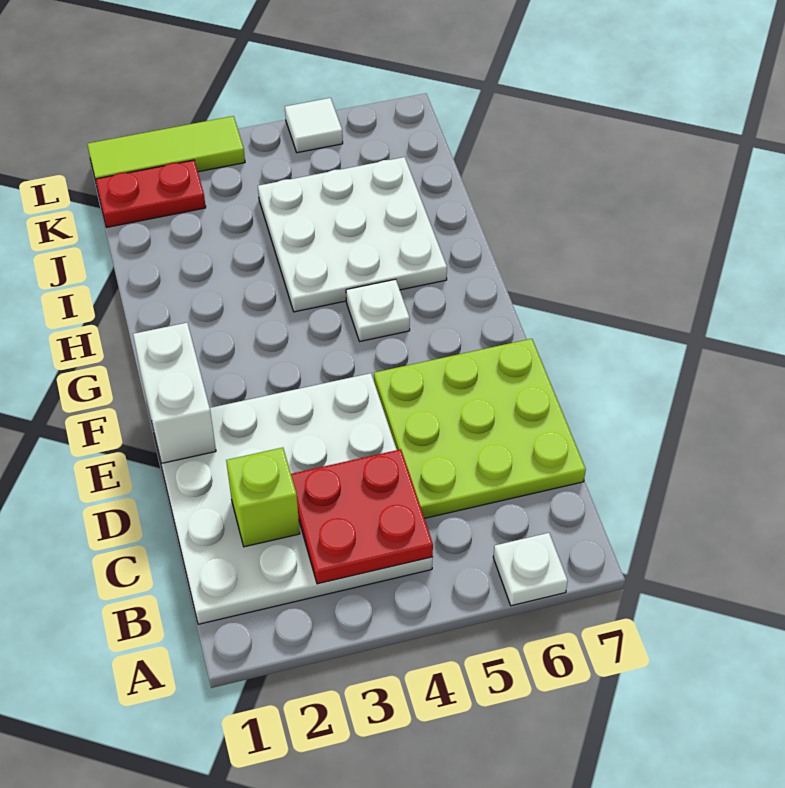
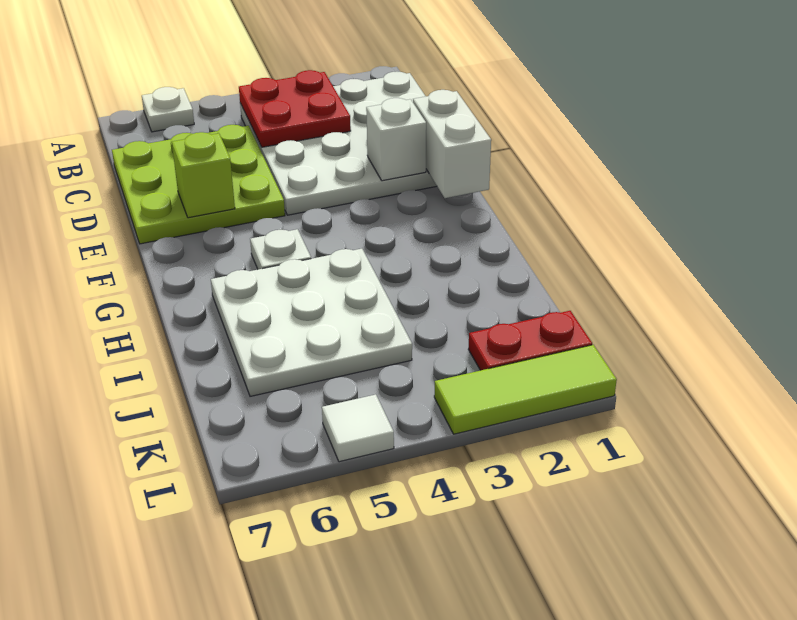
lime 1x1 brick [226,448,300,547] -> lime 1x1 brick moved to [172,132,235,218]
none -> white 1x1 brick [366,98,426,181]

